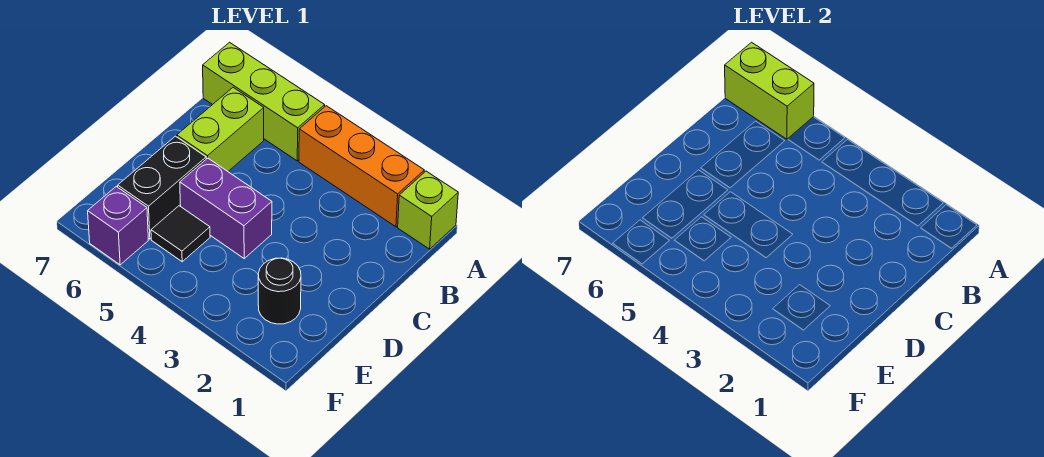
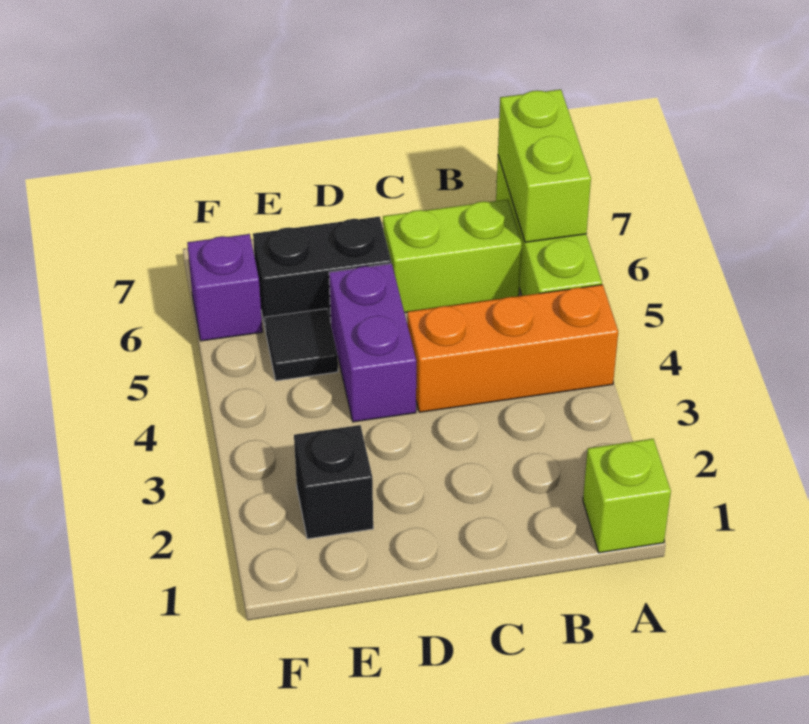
orange 1x3 brick [299,106,424,227] -> orange 1x3 brick turned to [407,285,618,412]
black 1x1 round brick [258,258,301,324] -> black 1x1 brick [294,425,373,539]

